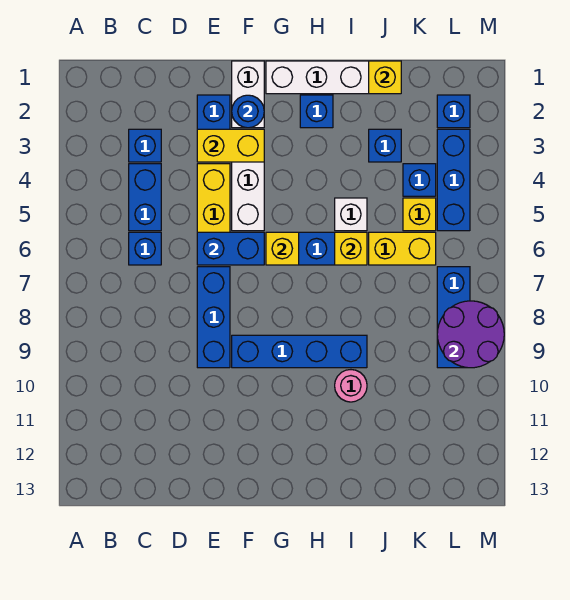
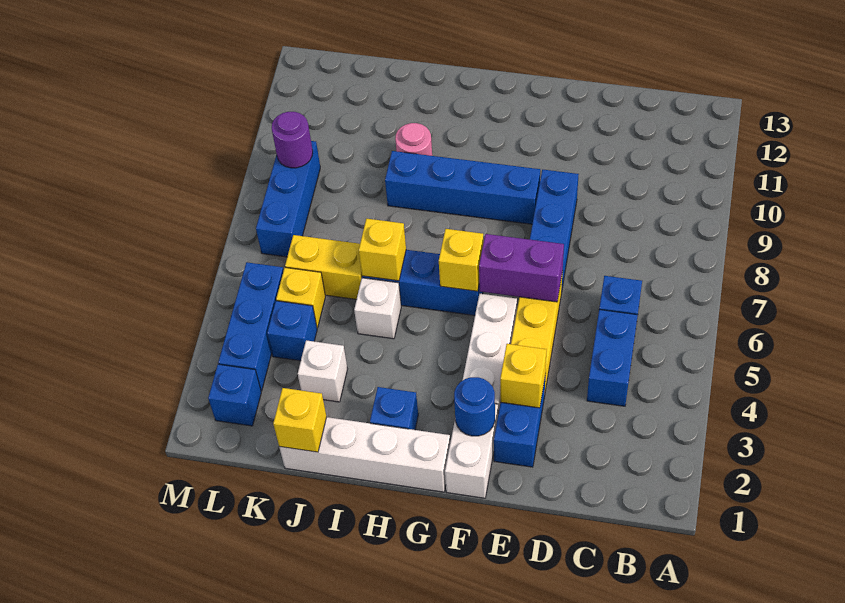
blue 1x1 brick [129,129,161,162] -> none
yellow 1x2 brick [197,129,264,162] -> yellow 1x1 brick [500,344,546,408]
blue 1x2 brick [197,232,264,265] -> purple 1x2 brick [479,234,564,302]
blue 1x1 brick [369,129,401,162] -> white 1x1 brick [298,340,347,402]
purple 2x2 round brick [437,301,504,368] -> purple 1x1 round brick [272,112,313,168]

